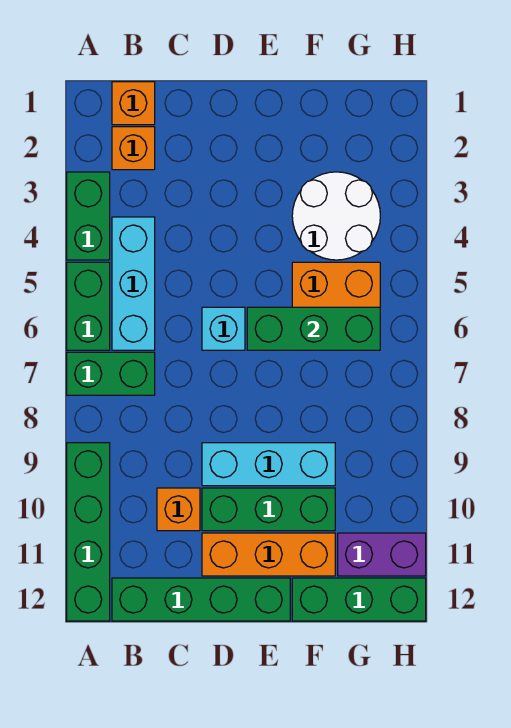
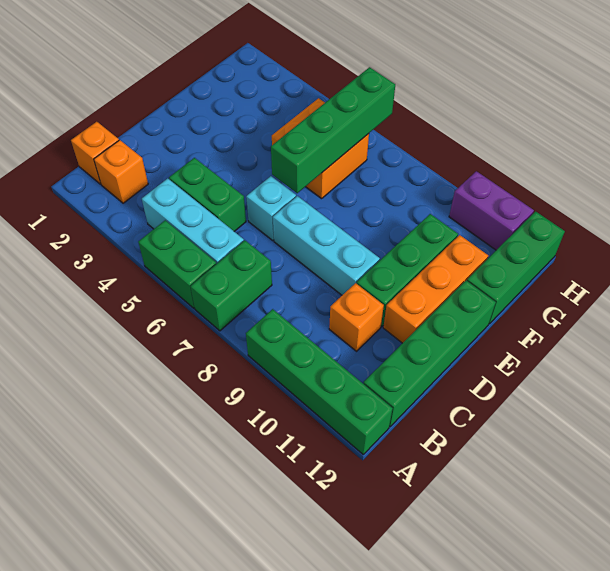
green 1x2 brick [67,172,110,260] -> green 1x2 brick moved to [169,158,246,232]
cyan 1x3 brick [202,443,335,486] -> cyan 1x3 brick turned to [273,196,380,295]
green 1x3 brick [247,307,380,350] -> green 1x4 brick [271,67,395,193]
white 2x2 round brick [292,172,380,260] -> none
purple 1x2 brick [338,533,426,576] -> purple 1x2 brick turned to [449,171,534,250]

